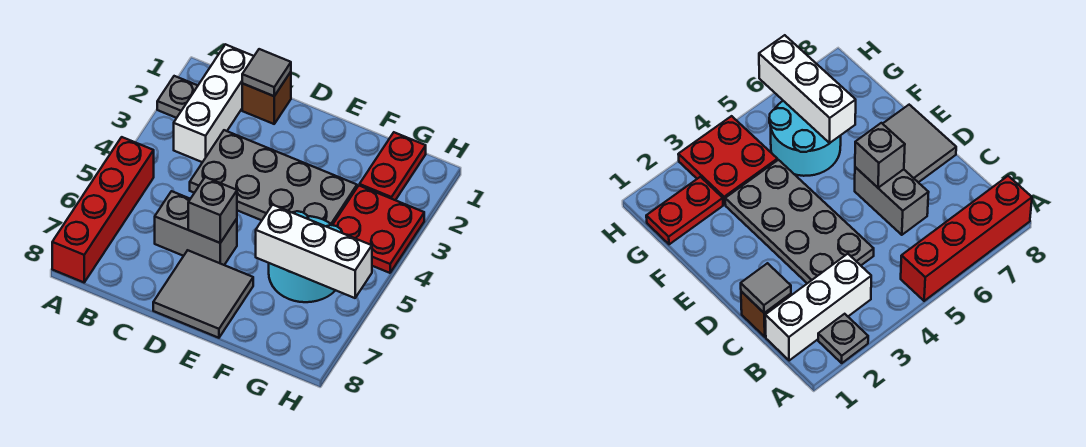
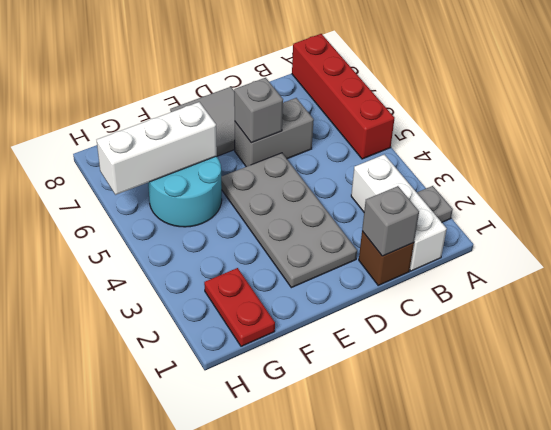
grey 1x1 tile [242,49,291,96] -> grey 1x1 brick [362,186,419,256]
grey 2x4 plate [190,130,357,225] -> grey 2x4 plate turned to [221,153,357,288]
red 2x2 plate [333,185,424,273] -> none

